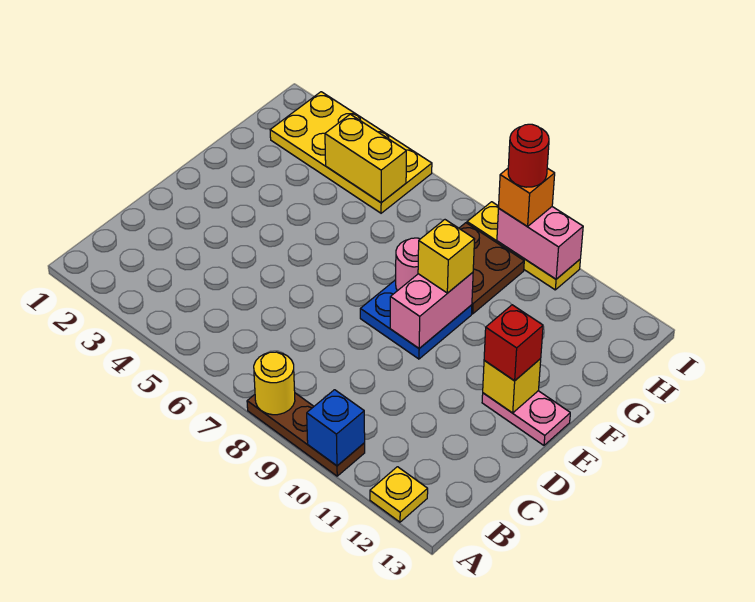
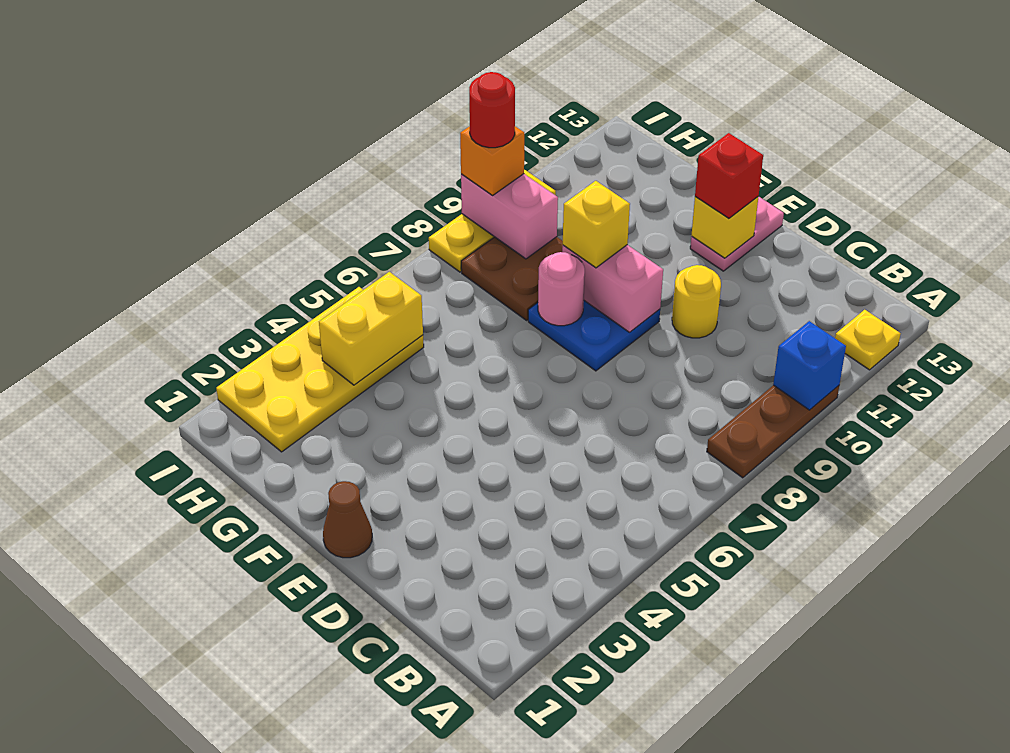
yellow 1x1 round brick [254,352,295,415] -> yellow 1x1 round brick moved to [672,265,721,338]
none -> brown 1x1 cone [323,481,372,558]
pink 1x2 brick [497,207,583,279] -> pink 1x2 brick turned to [461,174,558,259]

